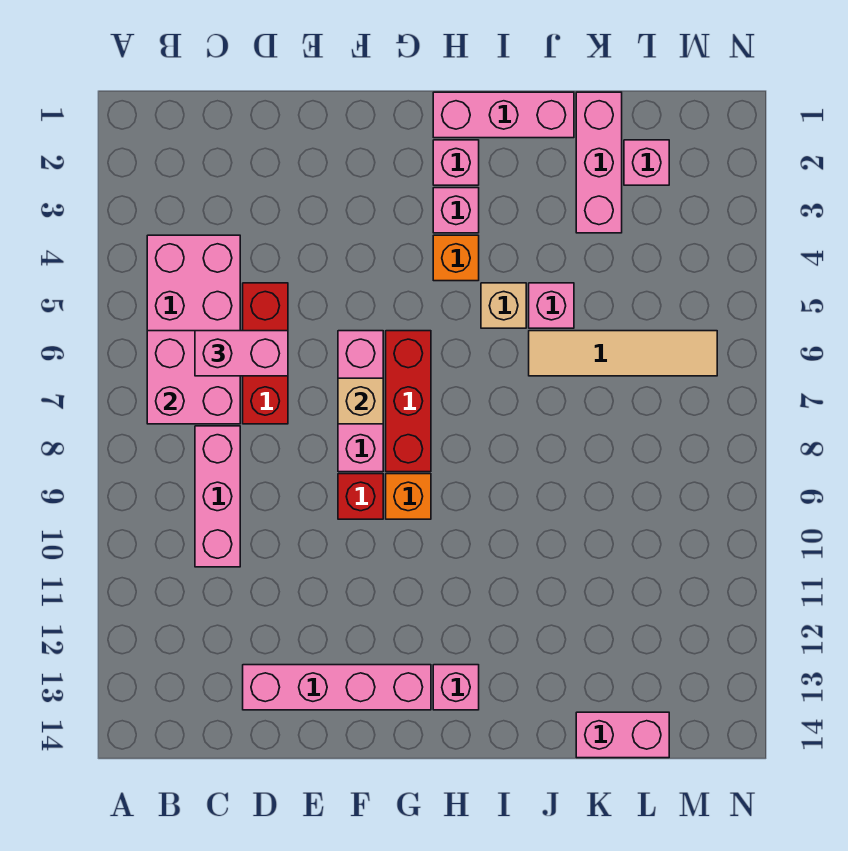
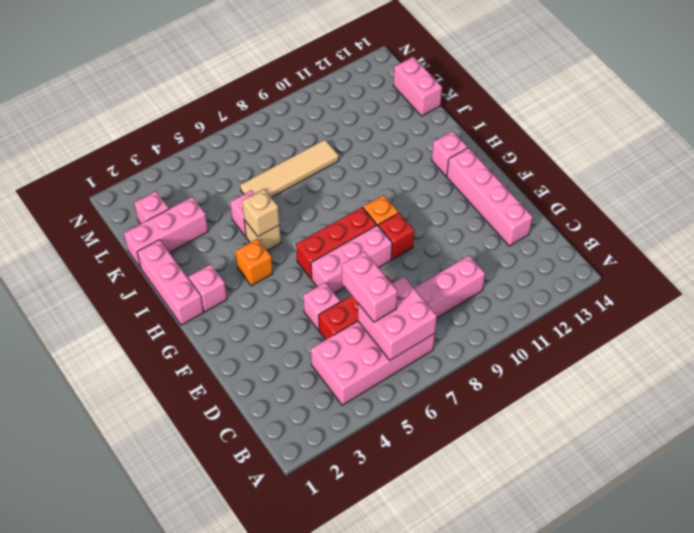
tan 1x1 brick [338,378,383,424] -> tan 1x1 brick moved to [242,189,279,237]
pink 1x1 brick [433,188,479,233] -> pink 1x1 brick moved to [303,283,340,330]
tan 1x4 tile [529,331,717,376] -> tan 1x4 tile turned to [240,140,339,198]

